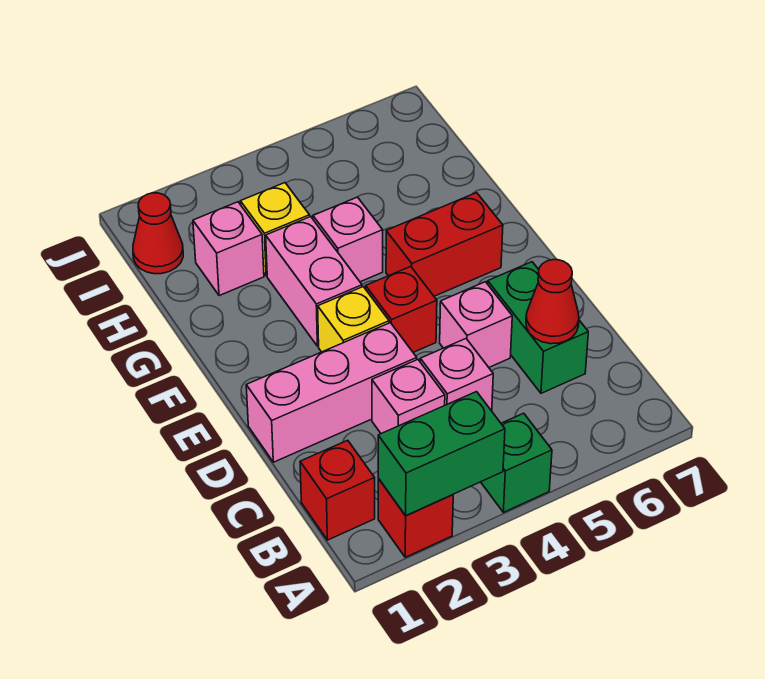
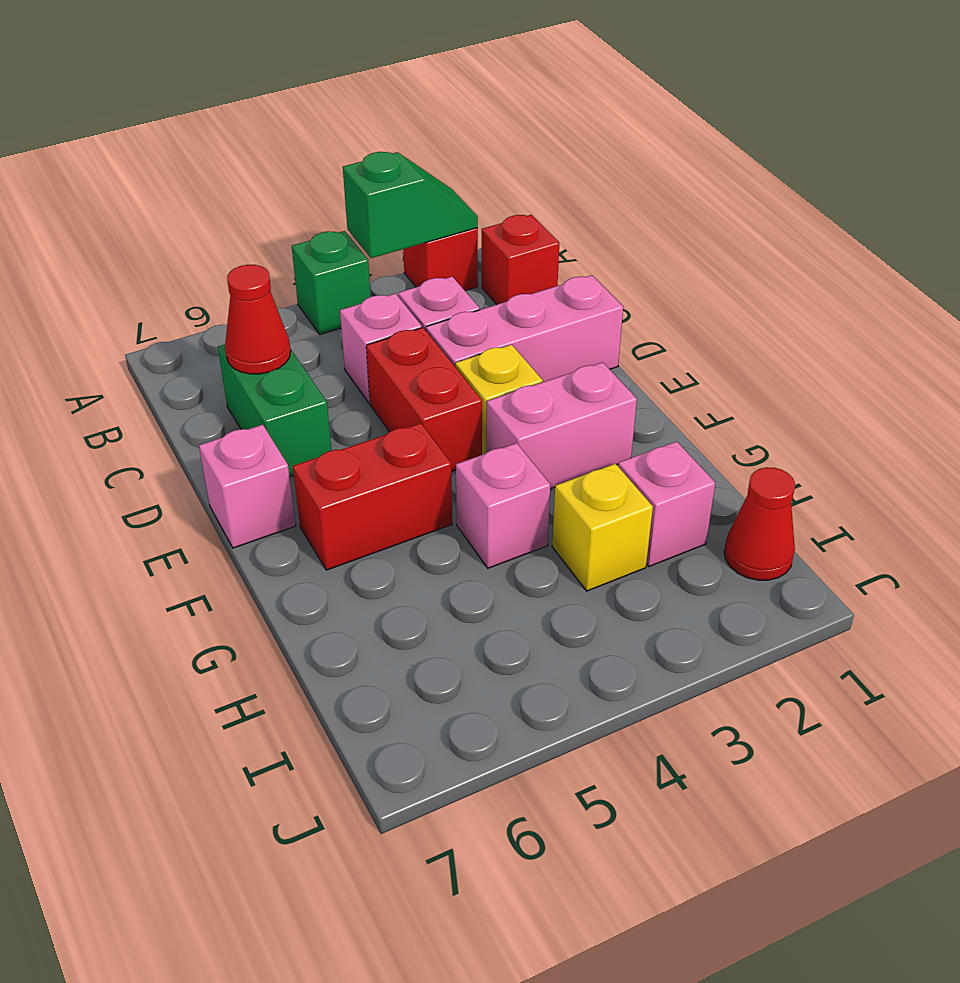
green 1x2 brick [378,392,505,516] -> green 1x2 slope [343,152,478,258]
pink 1x1 brick [440,282,512,367] -> pink 1x1 brick moved to [199,425,296,548]
red 1x1 brick [366,266,437,352] -> red 1x2 brick [366,328,482,472]
pink 1x2 brick [266,217,362,346] -> pink 1x2 brick turned to [486,362,637,489]

